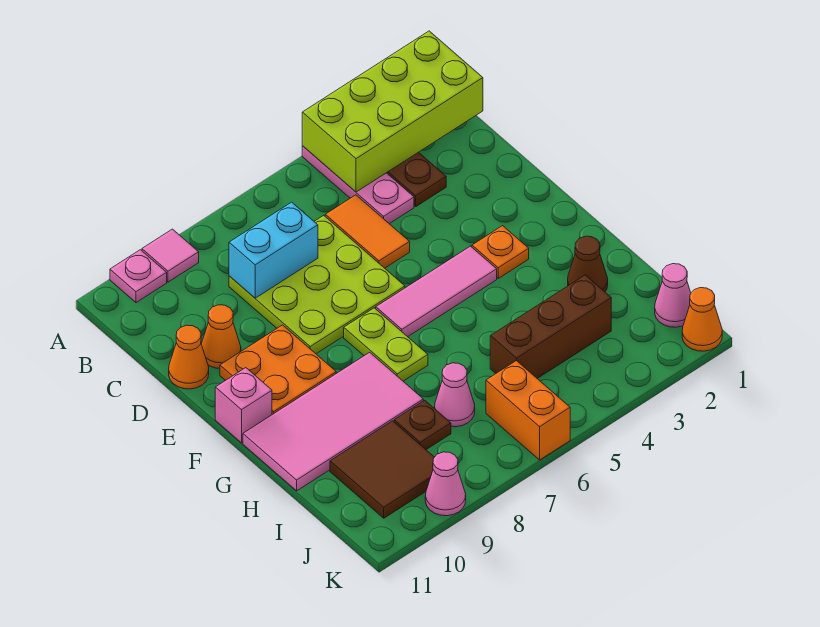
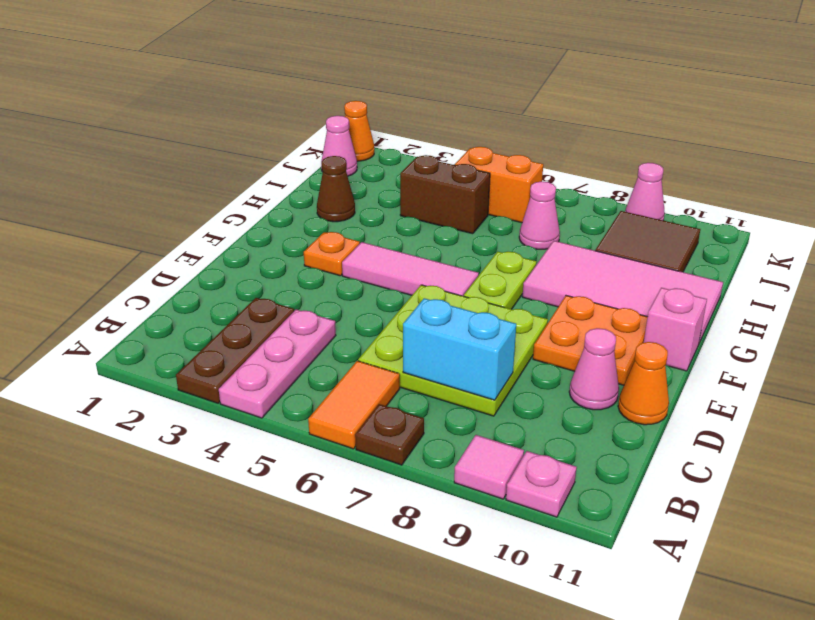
lime 2x4 brick [302,31,483,192] -> none
orange 1x2 tile [325,195,410,268] -> orange 1x2 tile moved to [308,361,400,449]
orange 1x1 cone [201,305,241,368] -> pink 1x1 cone [569,328,619,410]
brown 1x3 brick [490,275,611,379] -> brown 1x2 brick [400,155,490,234]
brown 1x1 plate [394,400,451,450] -> brown 1x1 plate moved to [355,404,424,465]
orange 1x2 brick [486,361,570,460] -> orange 1x2 brick turned to [455,147,543,223]

